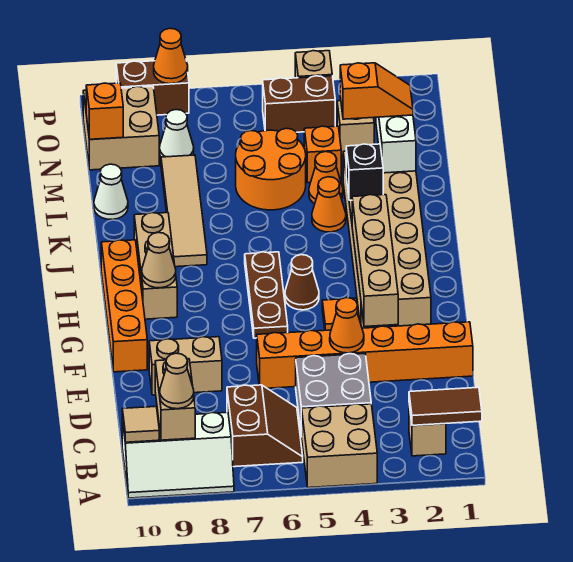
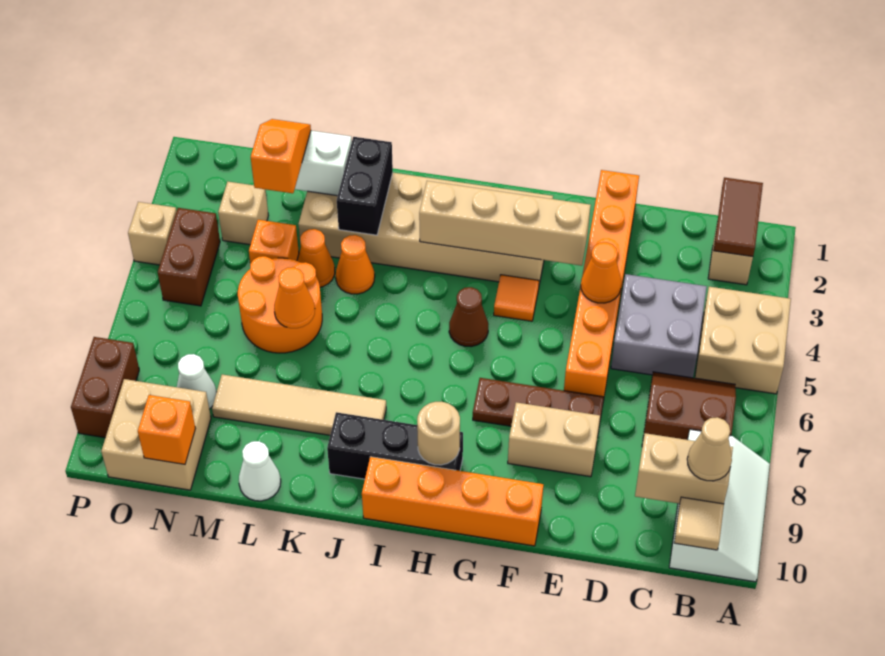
tan 1x2 brick [149,337,222,395] -> tan 1x2 brick turned to [508,402,600,477]
brown 1x3 plate [245,252,288,338] -> brown 1x3 plate moved to [473,378,604,432]
tan 1x3 brick [134,213,177,319] -> black 1x3 brick [327,412,463,479]
tan 1x1 cone [142,232,176,288] -> tan 1x1 round brick [417,402,460,465]
black 1x1 brick [346,144,383,200] -> black 1x2 brick [337,137,393,235]
orange 1x1 cone [154,28,188,84] -> orange 1x1 cone moved to [274,267,315,328]

